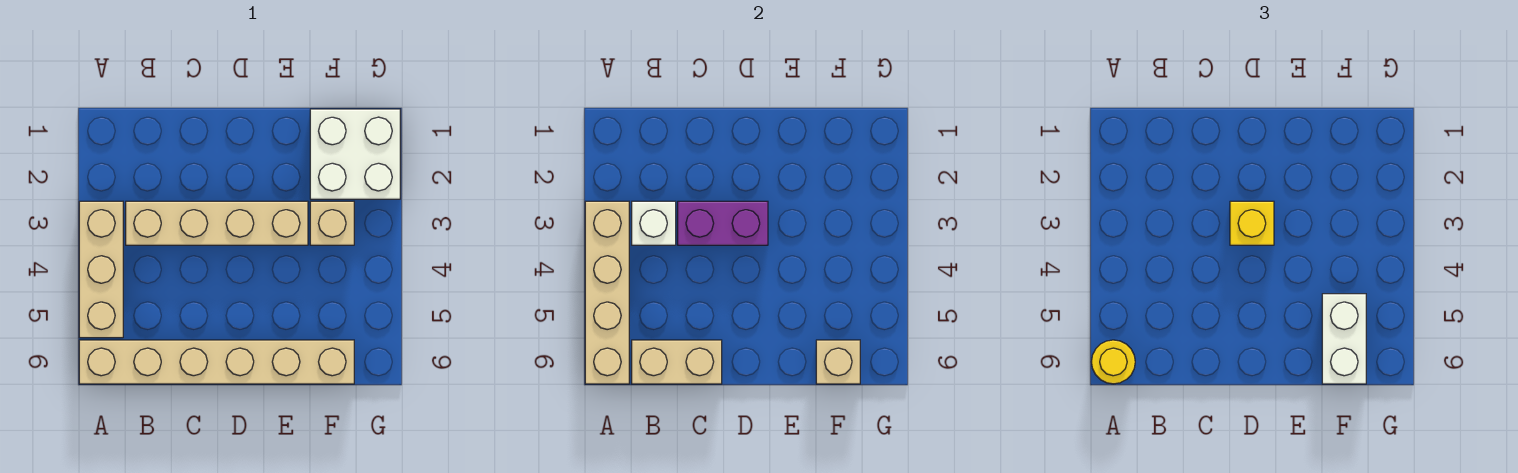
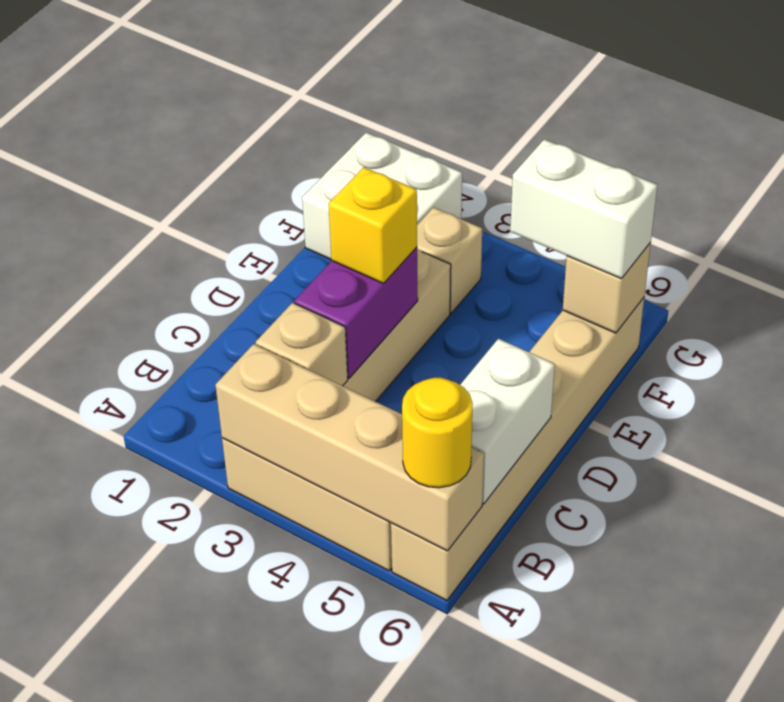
white 1x1 brick [632,201,676,245] -> tan 1x1 brick [256,303,348,386]
tan 1x2 brick [632,340,722,384] -> white 1x2 brick [460,339,555,504]

